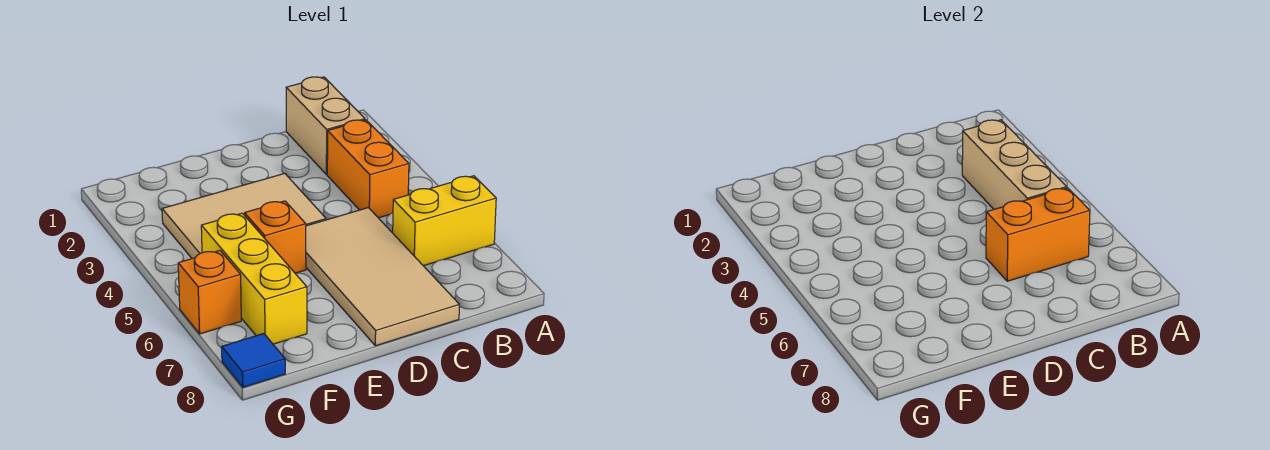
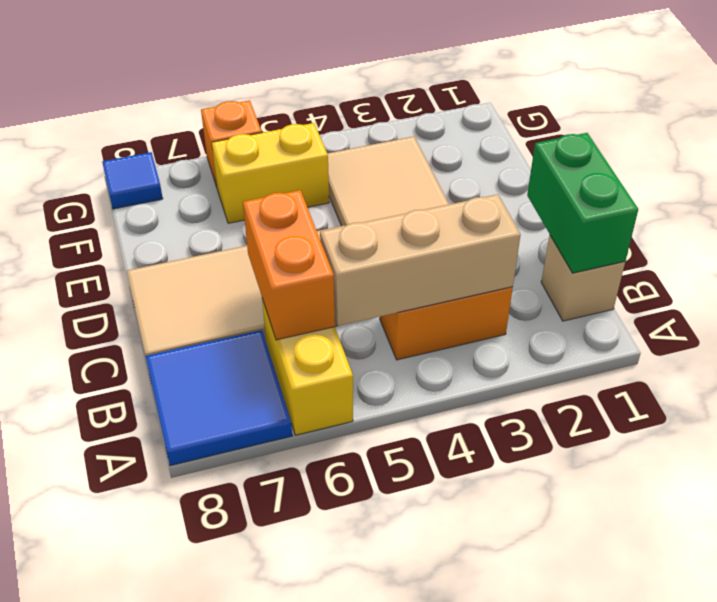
none -> blue 2x2 tile [145,330,292,466]
tan 1x2 brick [286,77,365,175] -> tan 1x1 brick [541,235,625,321]
none -> green 1x2 brick [527,133,638,273]
orange 1x1 brick [245,201,306,273] -> none
yellow 1x3 brick [201,213,307,344] -> yellow 1x2 brick [212,123,329,223]

